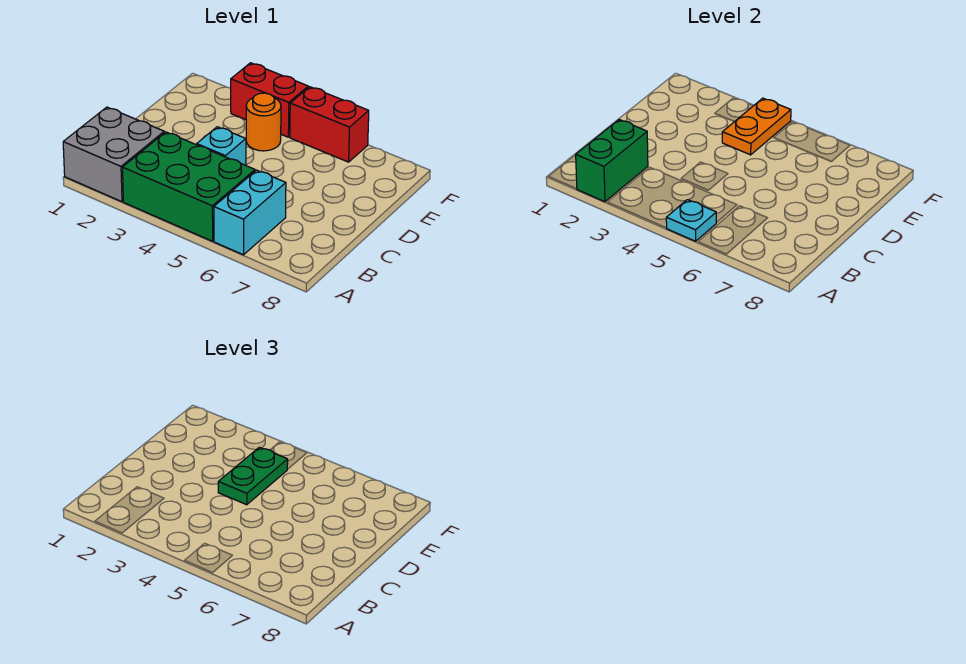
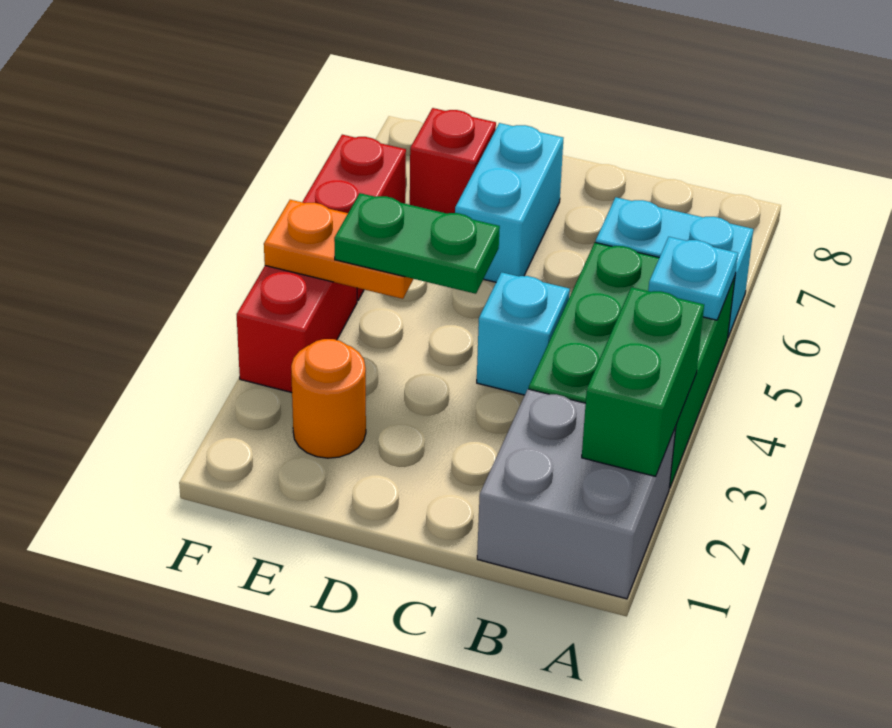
green 1x2 brick [576,120,648,202] -> green 1x2 brick turned to [582,287,704,476]
none -> cyan 1x2 brick [455,123,563,282]
orange 1x1 round brick [246,93,281,151] -> orange 1x1 round brick moved to [291,339,366,458]
none -> red 1x1 brick [410,108,496,214]

